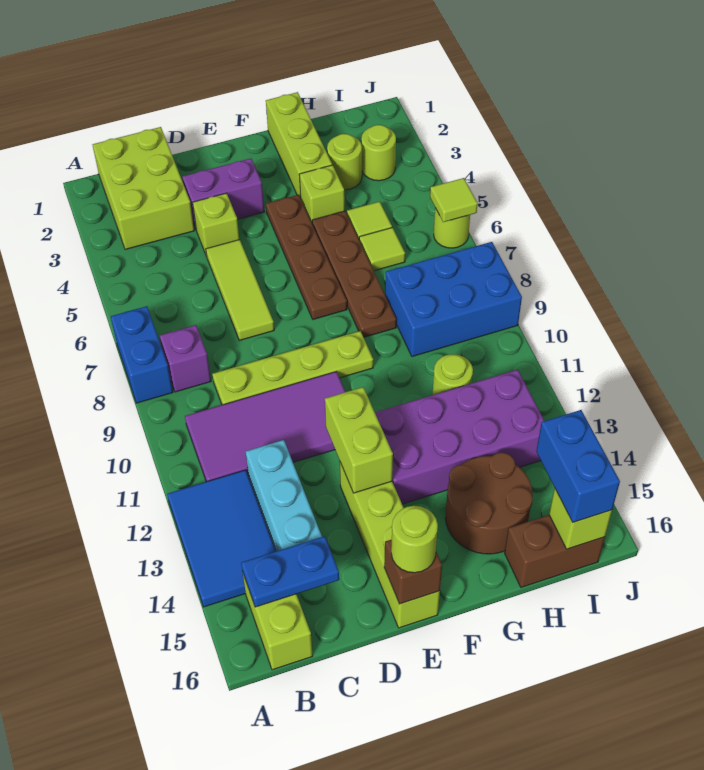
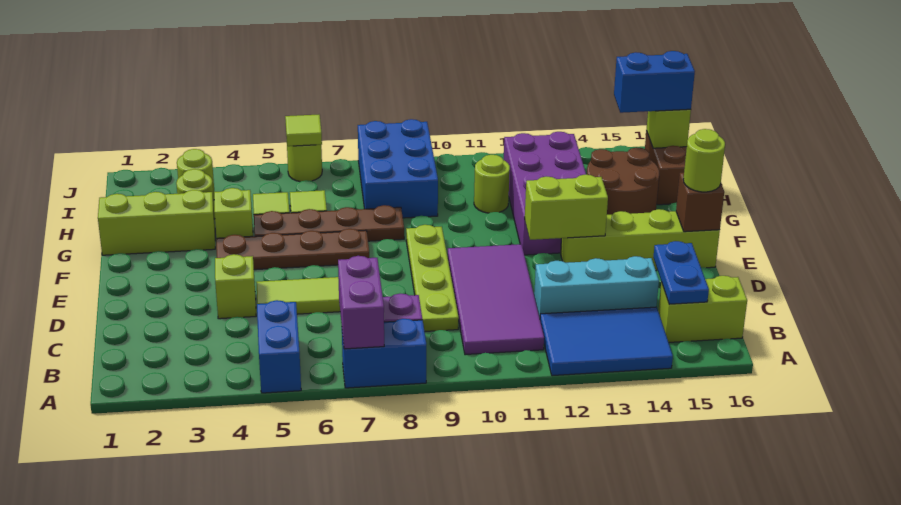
none -> blue 1x2 brick [257,300,301,393]
lime 2x3 brick [93,127,194,249] -> none
purple 1x2 brick [182,158,264,229] -> purple 1x2 brick moved to [338,256,384,349]

